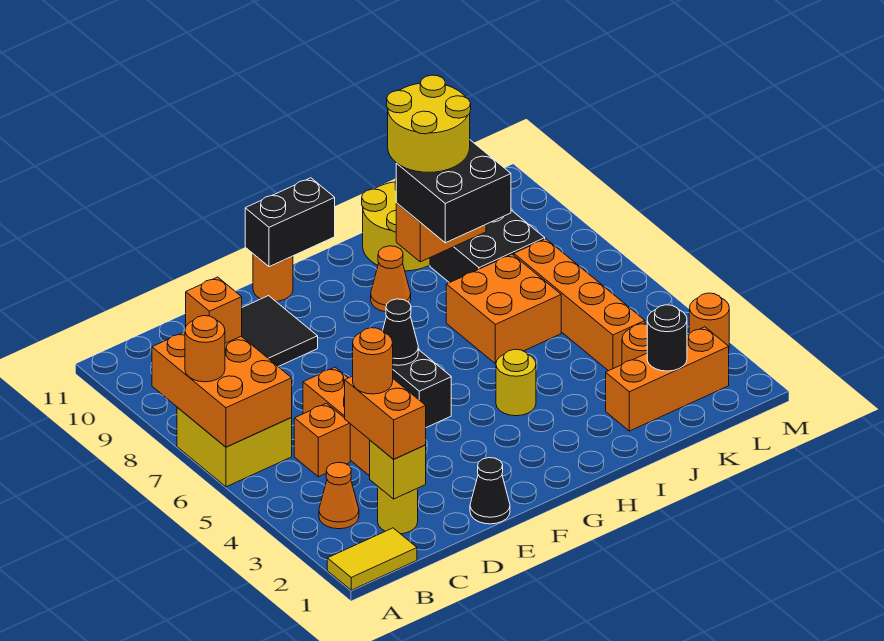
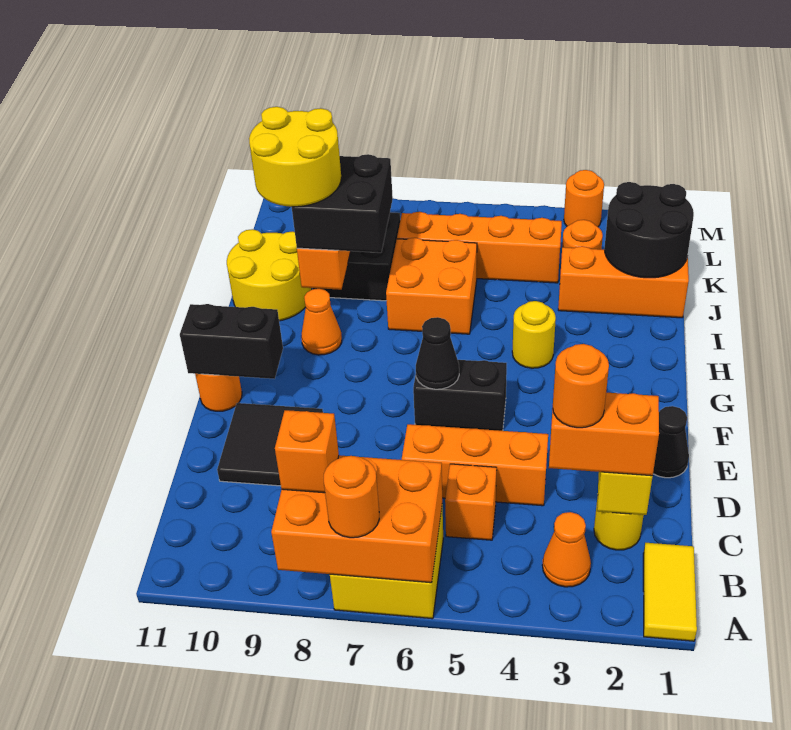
black 1x2 brick [245,178,335,267] -> black 1x2 brick turned to [180,304,283,379]
orange 1x3 brick [606,327,729,431] -> orange 1x3 brick turned to [558,246,689,318]
black 1x1 round brick [647,305,687,371] -> black 2x2 round brick [604,182,694,278]

